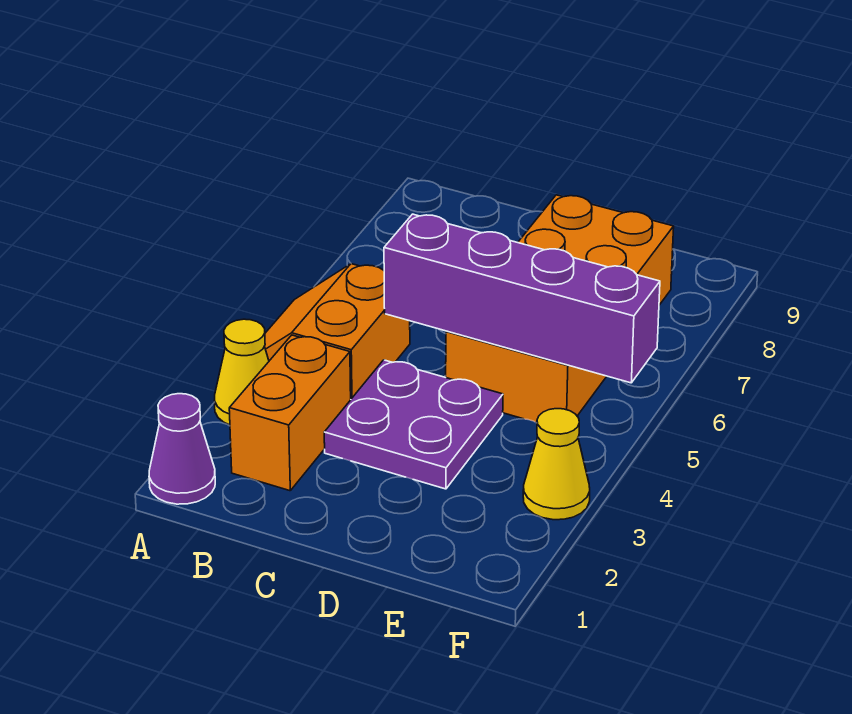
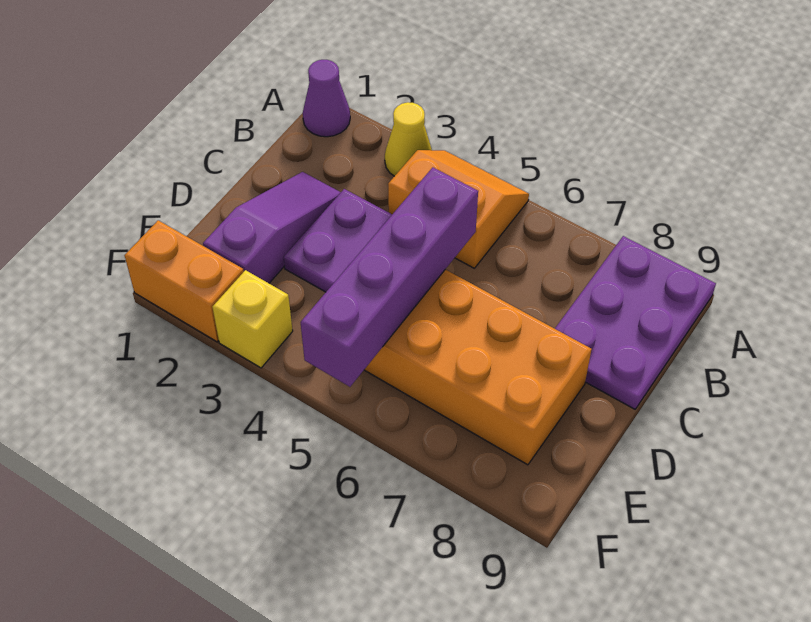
none -> purple 2x3 plate [555,236,716,409]
orange 1x2 brick [229,335,351,491] -> orange 1x2 brick moved to [125,220,244,342]
none -> purple 1x3 slope [203,172,341,283]
yellow 1x1 cone [523,409,590,520] -> yellow 1x1 brick [212,270,293,368]

